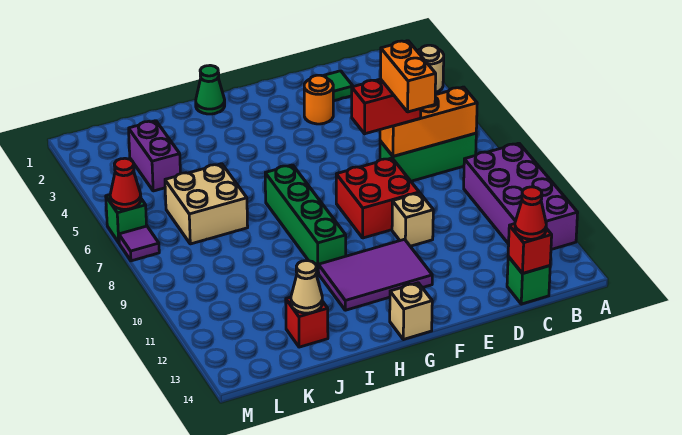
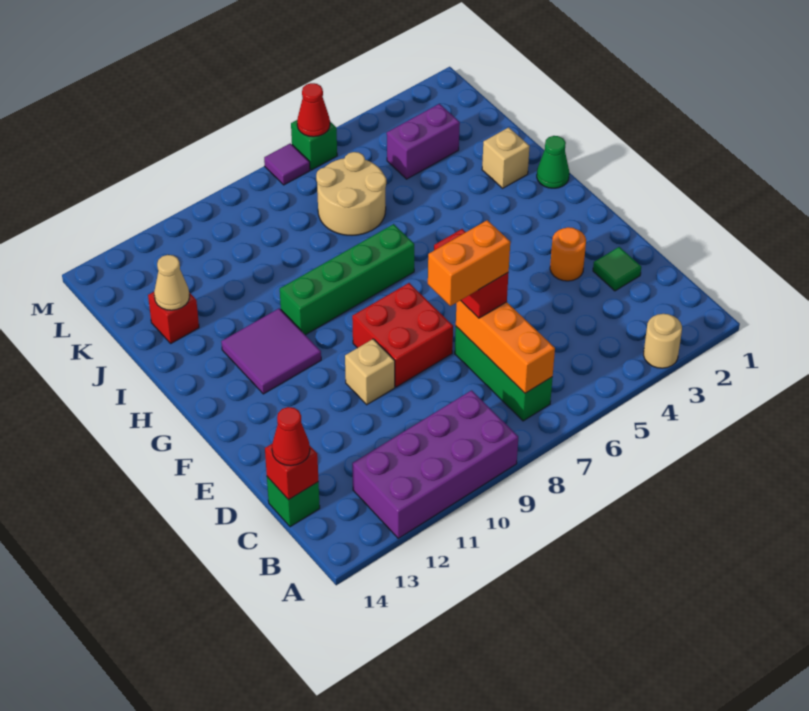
purple 2x3 tile [318,239,432,310] -> purple 2x2 tile [221,308,321,394]
tan 1x1 brick [390,283,432,340] -> tan 1x1 brick moved to [482,127,530,188]
tan 2x2 brick [165,164,248,244] -> tan 2x2 round brick [316,152,386,235]

